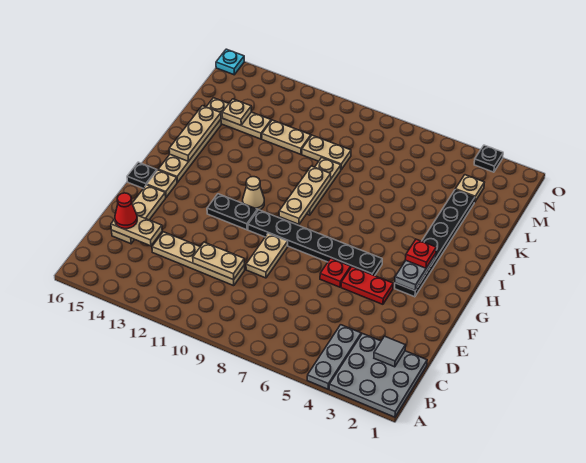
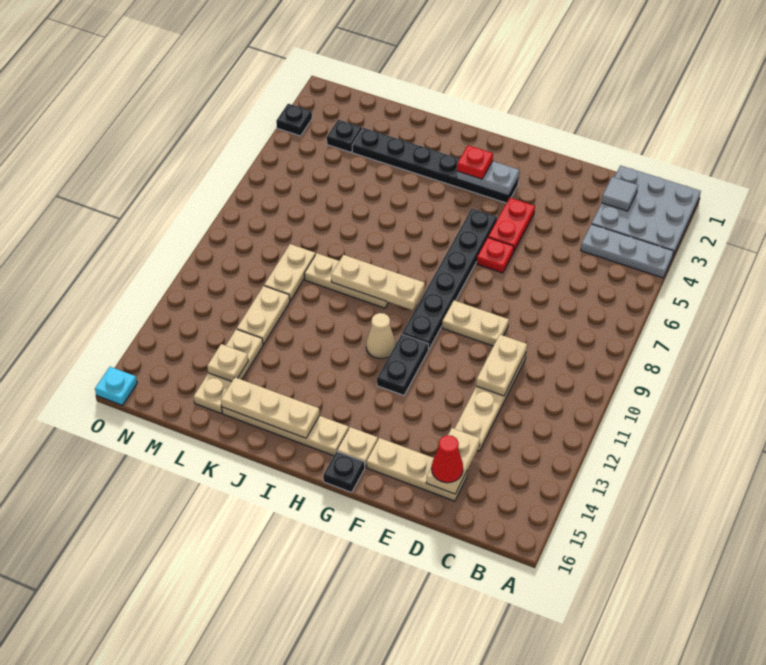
tan 1x1 plate [455,175,484,201] -> black 1x1 plate [327,120,362,152]

